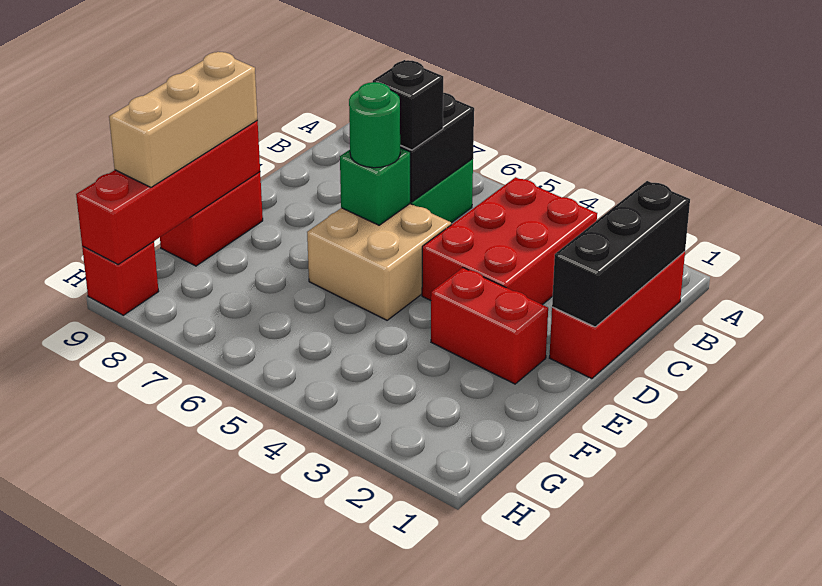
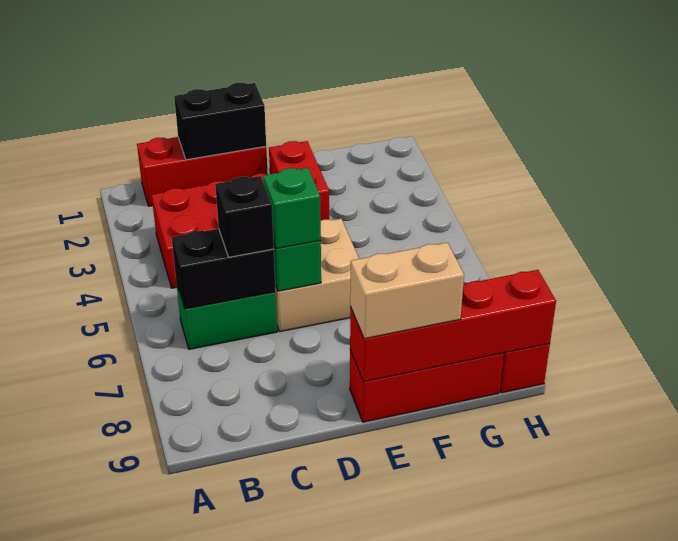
black 1x3 brick [552,181,690,327] -> black 1x2 brick [174,83,266,160]
green 1x1 round brick [349,82,400,168] -> green 1x1 brick [263,168,321,249]
red 1x2 brick [160,172,263,266] -> red 1x3 brick [350,350,504,422]
tan 1x3 brick [109,52,258,187] -> tan 1x2 brick [350,243,464,339]

